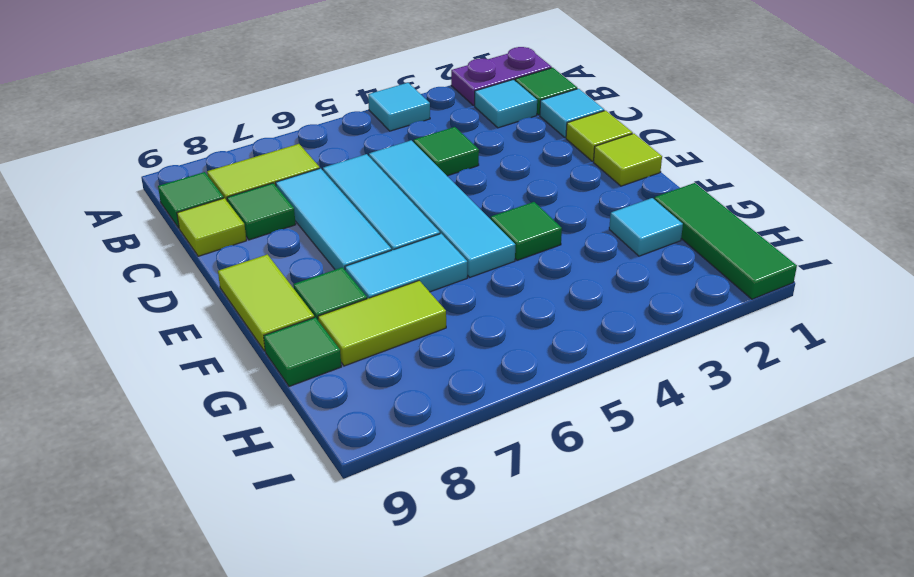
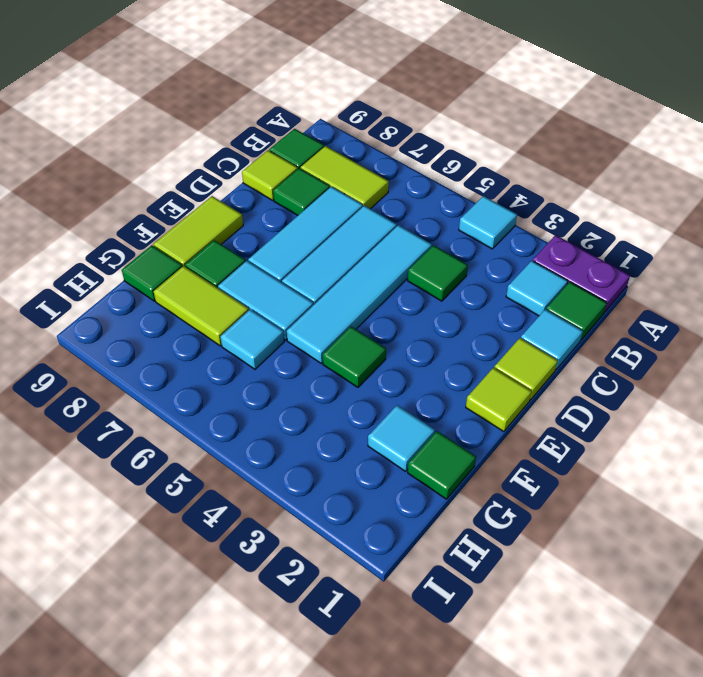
green 1x3 tile [654,183,797,299] -> green 1x1 tile [408,431,476,499]
none -> cyan 1x1 tile [221,309,284,369]

